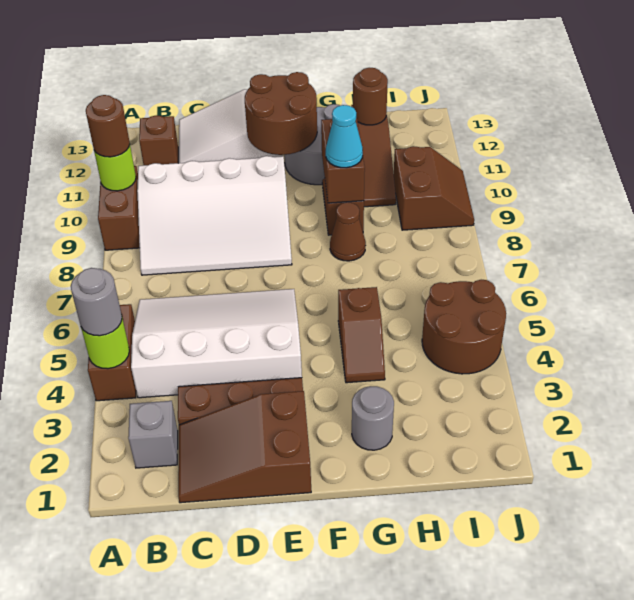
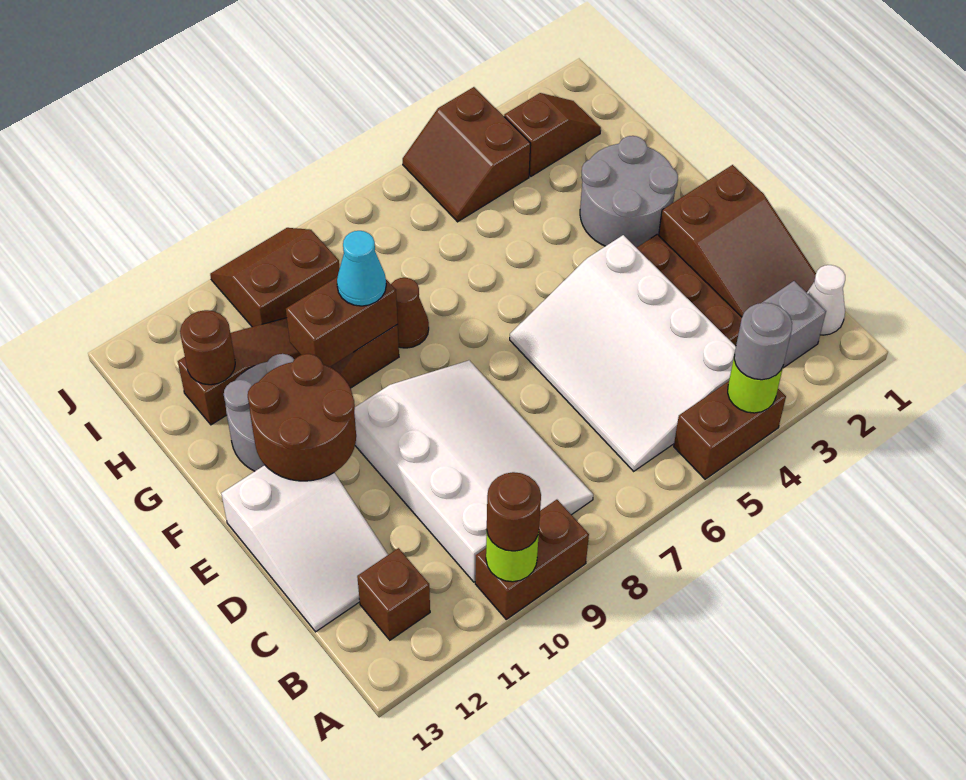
none -> white 1x1 cone [807,265,845,335]
grey 1x1 round brick [352,386,394,450] -> grey 2x2 round brick [580,136,678,248]
brown 1x2 slope [338,287,385,383] -> brown 1x2 slope moved to [504,93,601,176]
brown 2x2 round brick [422,280,506,374] -> brown 2x2 slope [403,87,531,222]

